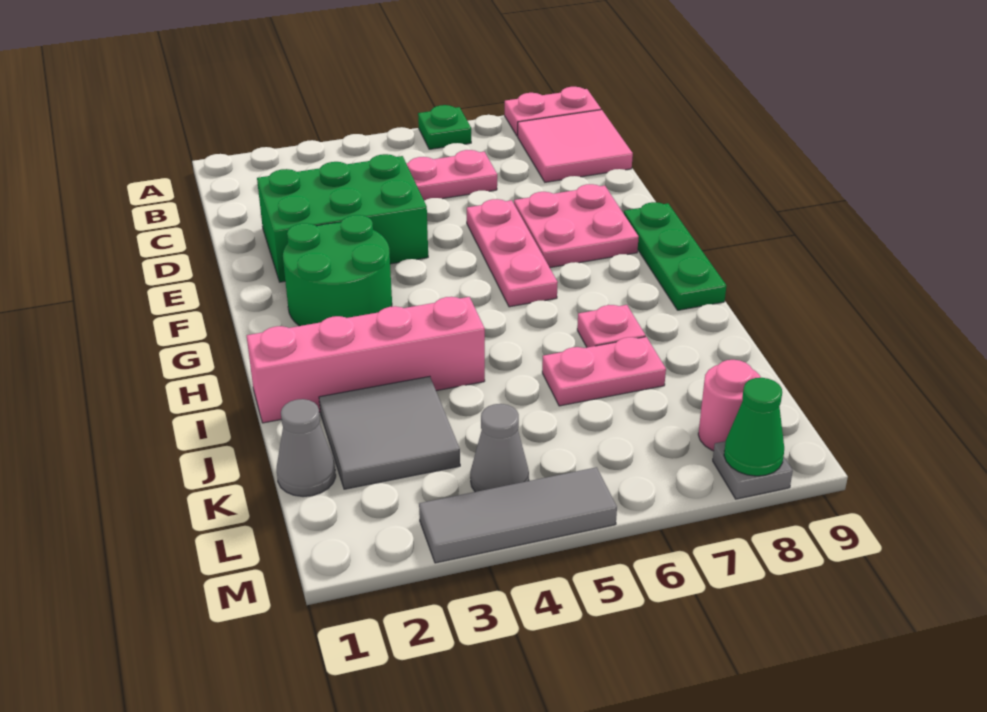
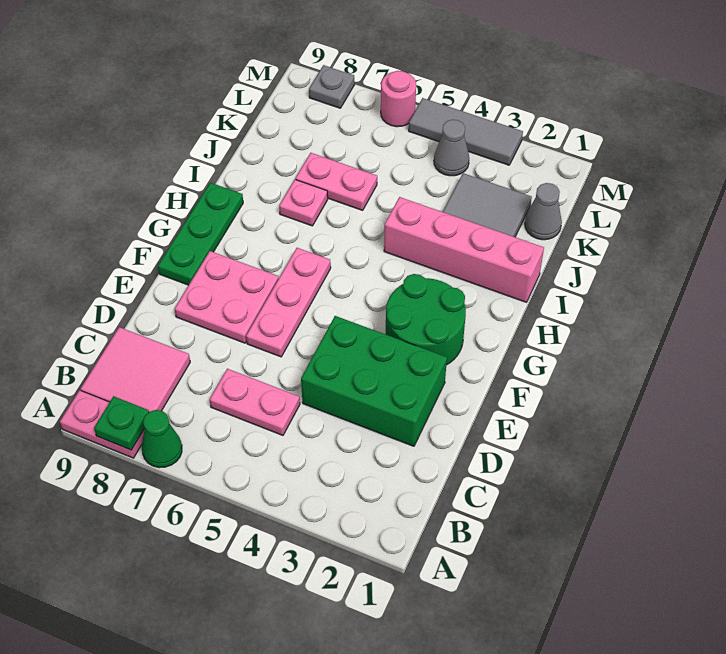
green 1x1 plate [418,105,471,149] -> green 1x1 plate moved to [94,396,149,450]
pink 1x1 round brick [698,360,761,451] -> pink 1x1 round brick moved to [381,71,416,127]
green 1x1 cone [724,378,784,476] -> green 1x1 cone moved to [142,410,182,468]

